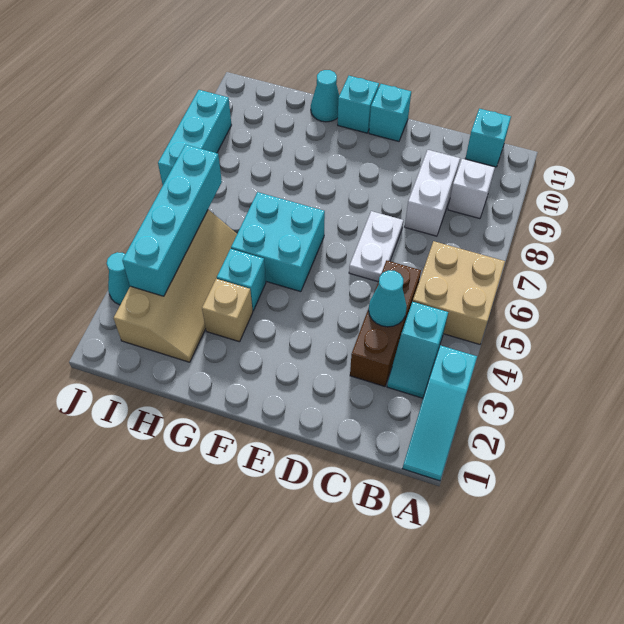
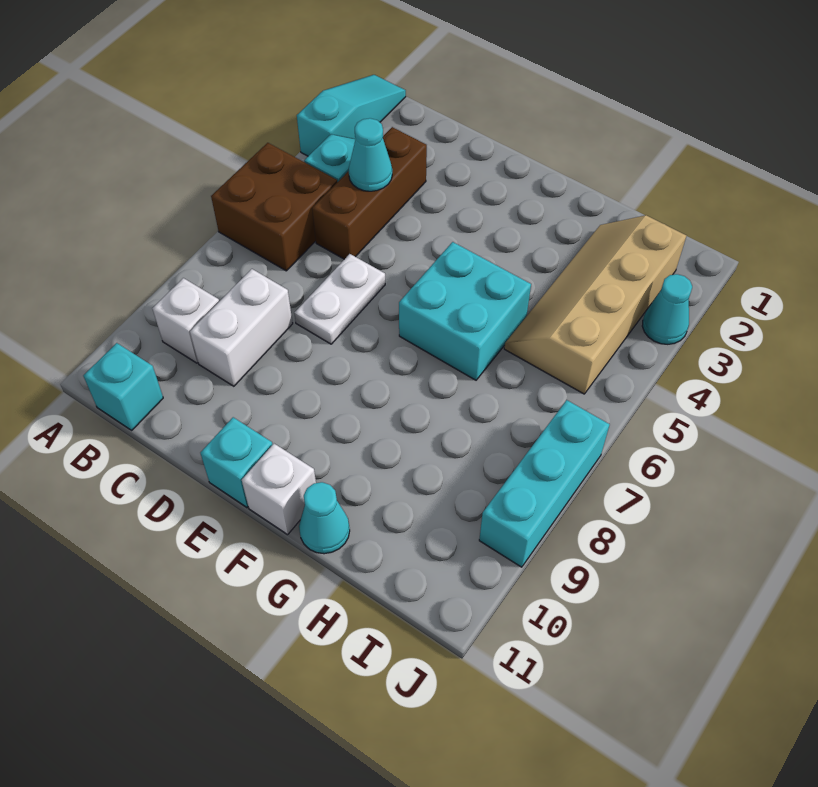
tan 2x2 brick [413,241,505,344] -> brown 2x2 brick [211,143,337,271]
cyan 1x1 brick [338,76,379,133] -> white 1x1 brick [242,444,316,535]
tan 1x1 brick [202,279,253,342] -> none
cyan 1x1 brick [217,249,266,311] -> none
cyan 1x4 brick [122,145,222,296] -> none

